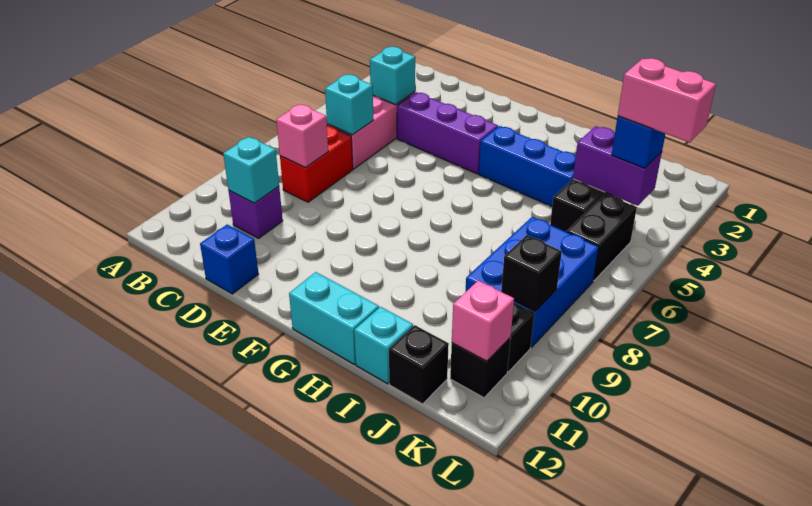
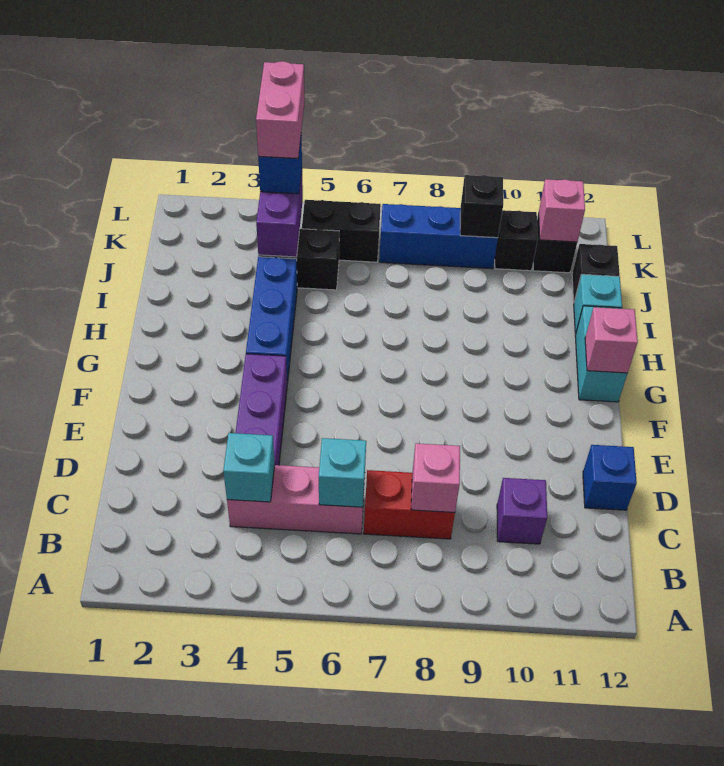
cyan 1x1 brick [223,137,279,203] -> none
none -> pink 1x1 brick [585,307,638,373]
blue 2x3 brick [466,217,599,347] -> blue 1x3 brick [379,204,498,269]

